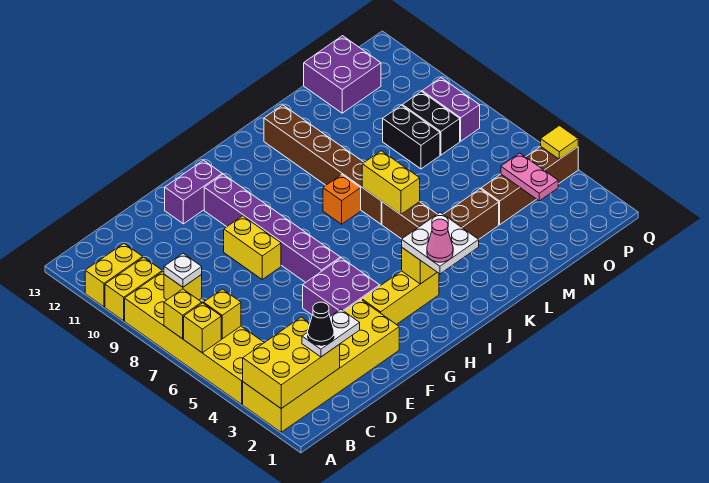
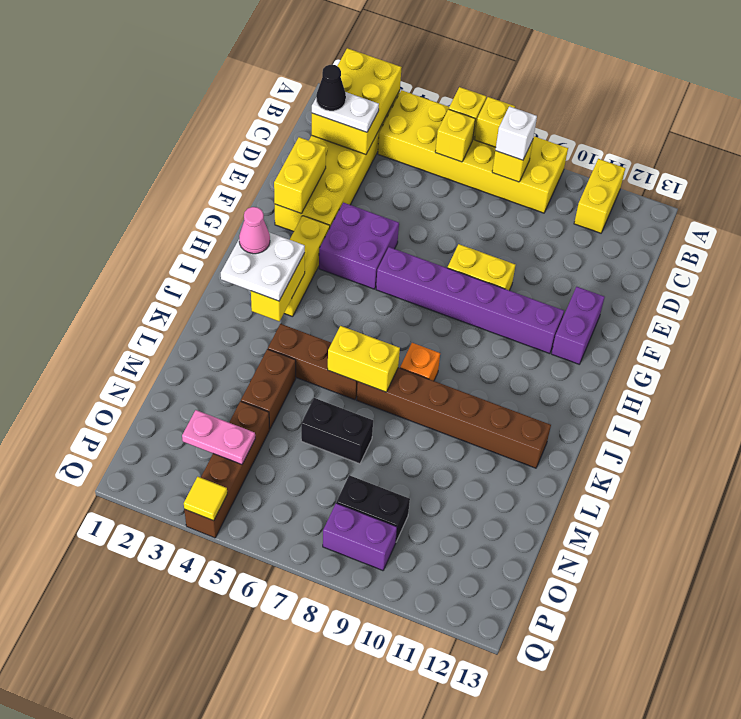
yellow 1x2 brick [105,257,162,321] -> yellow 1x2 brick moved to [274,137,326,214]
white 1x1 plate [164,254,202,287] -> white 1x1 brick [495,106,537,160]
white 1x2 plate [302,309,360,357] -> white 1x2 plate turned to [312,92,379,132]
black 1x2 brick [383,105,440,169] -> black 1x2 brick moved to [301,398,373,464]
purple 2x2 brick [304,36,381,113] -> none

